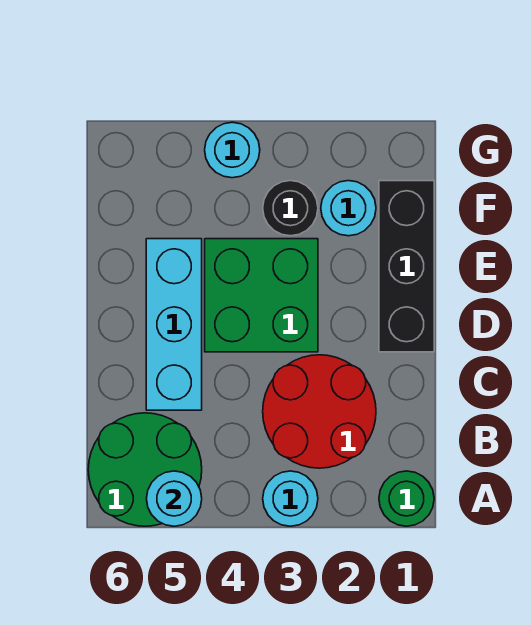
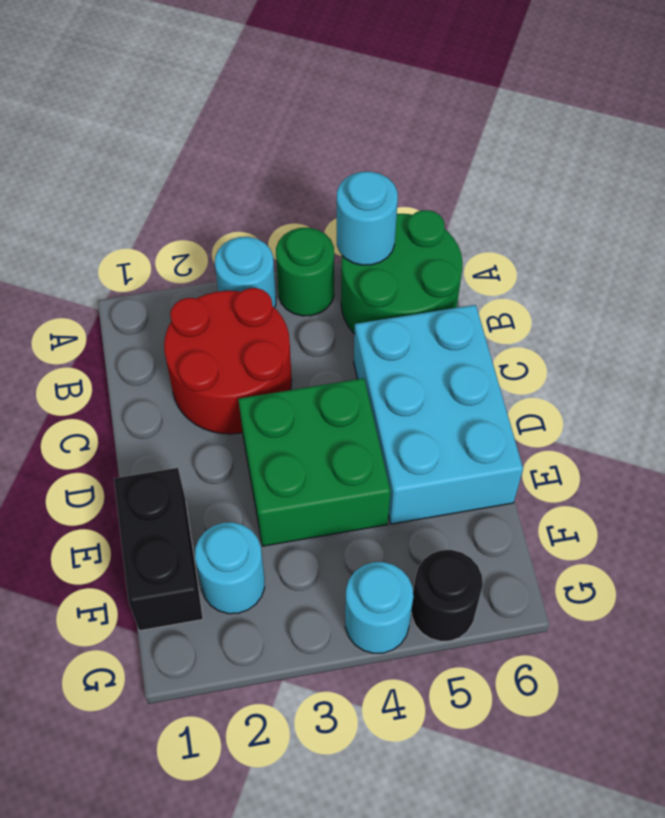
green 1x1 round brick [379,471,434,526] -> green 1x1 round brick moved to [276,228,334,316]
cyan 1x3 brick [146,239,202,410] -> cyan 2x3 brick [354,305,523,524]
black 1x3 brick [379,181,434,352] -> black 1x2 brick [114,468,203,631]
black 1x1 round brick [263,181,318,236] -> black 1x1 round brick moved to [411,550,483,641]

